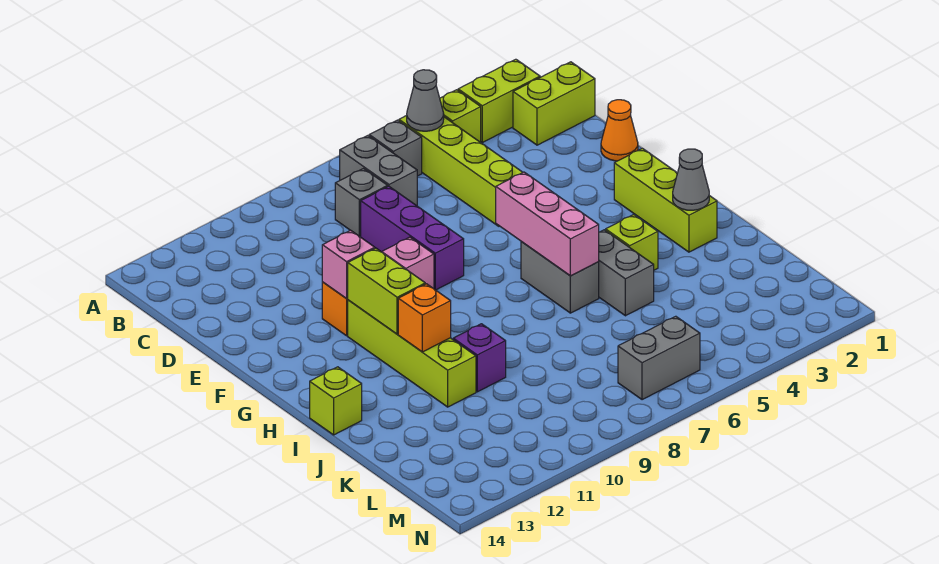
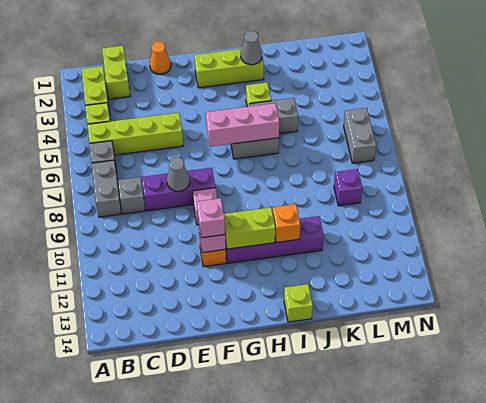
grey 1x1 cone [407,70,444,131] -> grey 1x1 cone moved to [167,157,190,191]
grey 1x2 brick [340,136,417,206] -> grey 1x2 brick turned to [92,160,121,217]
none -> pink 1x1 brick [197,198,225,238]
lime 1x4 brick [348,300,476,407] -> purple 1x4 brick [225,216,324,263]
purple 1x1 brick [453,324,506,392] -> purple 1x1 brick moved to [334,169,363,206]

